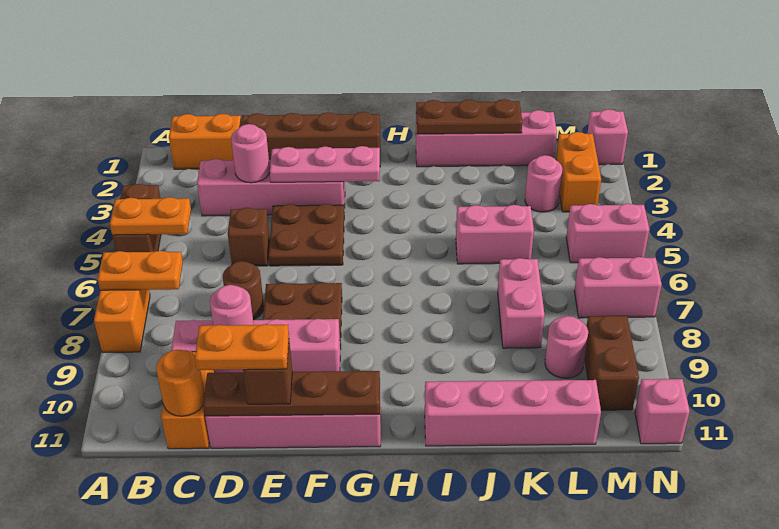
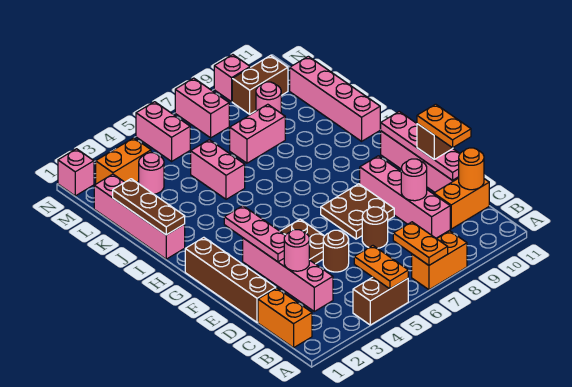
brown 1x1 brick [228,208,270,266] -> brown 1x1 round brick [323,230,349,272]
brown 1x4 plate [203,371,380,416] -> pink 1x4 plate [381,112,460,180]
pink 1x1 brick [635,379,690,444] -> pink 1x1 brick moved to [214,55,250,102]

